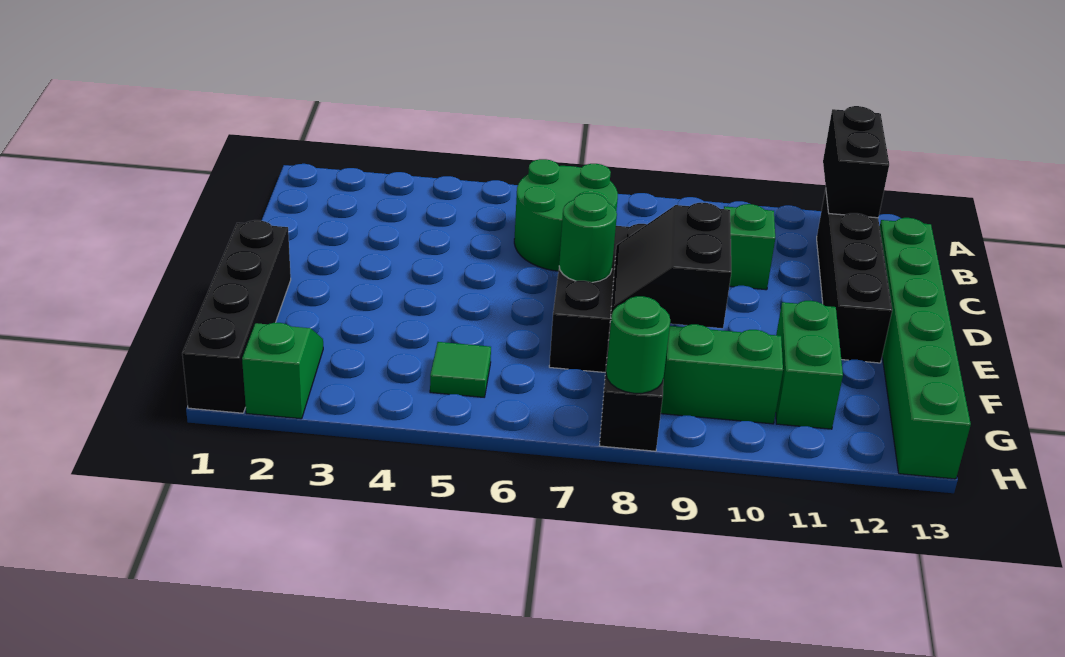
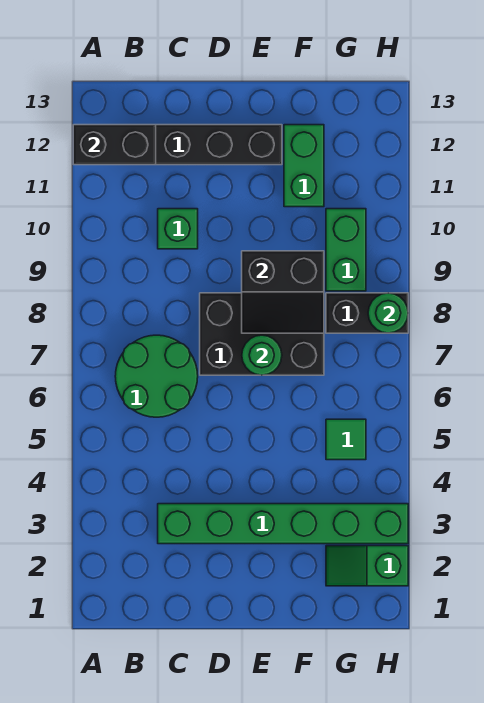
green 1x6 brick [880,218,971,479] -> green 1x6 brick moved to [158,504,408,544]
black 1x4 brick [182,220,291,413] -> none
green 1x2 brick [776,301,843,429] -> green 1x2 brick turned to [284,125,324,207]

